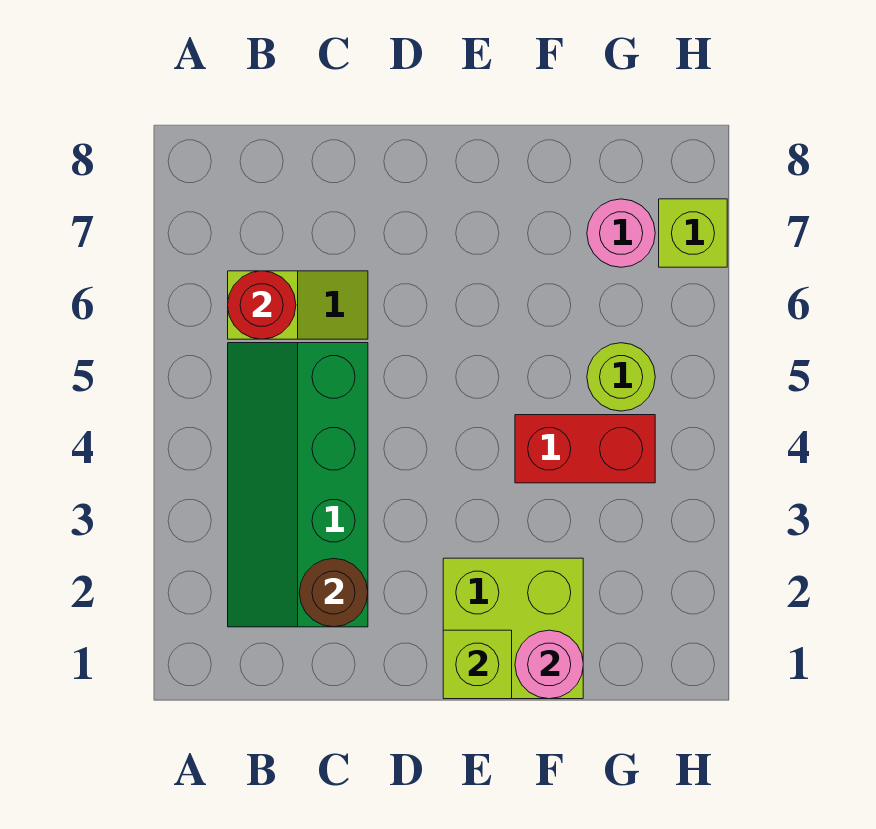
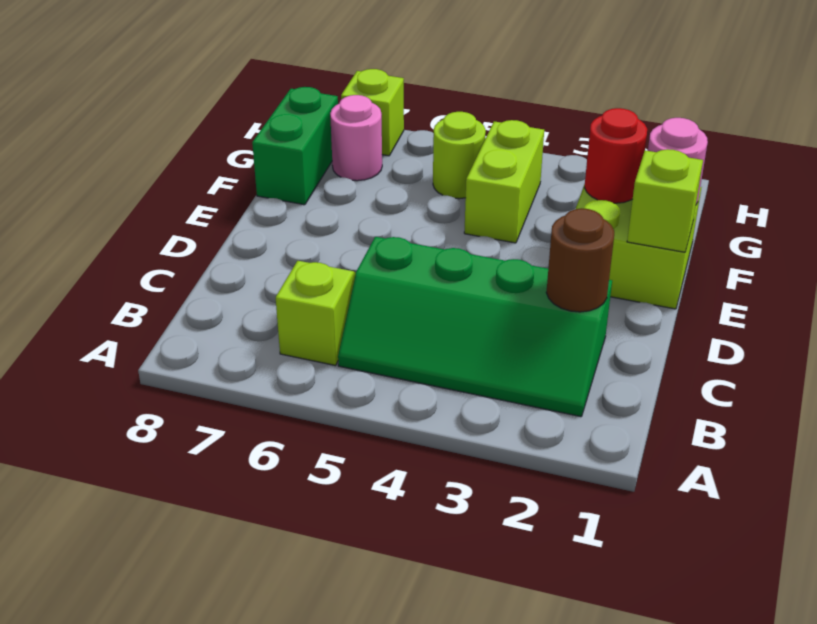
red 1x1 round brick [228,271,296,339] -> red 1x1 round brick moved to [585,108,647,203]
red 1x2 brick [515,415,655,483] -> lime 1x2 brick [464,120,544,243]
none -> green 1x2 brick [252,87,338,205]

